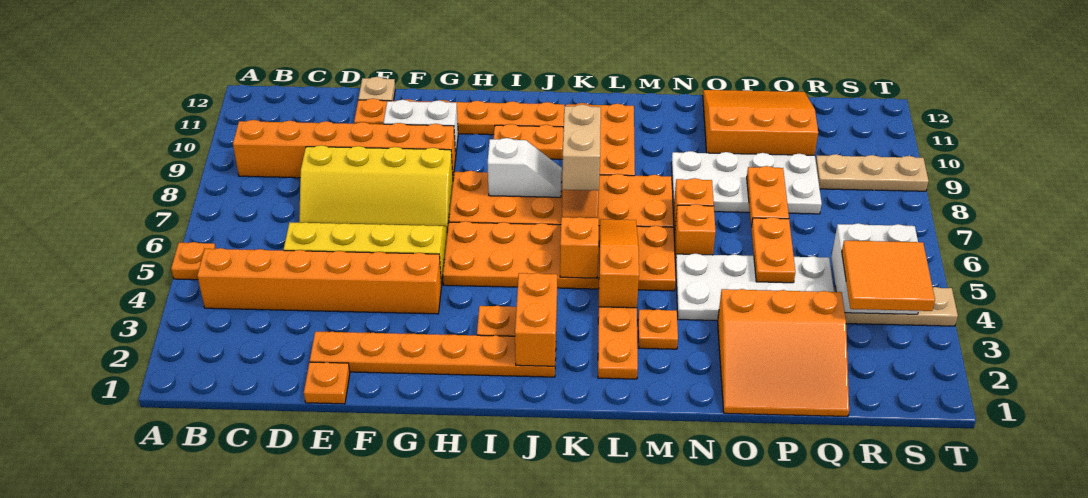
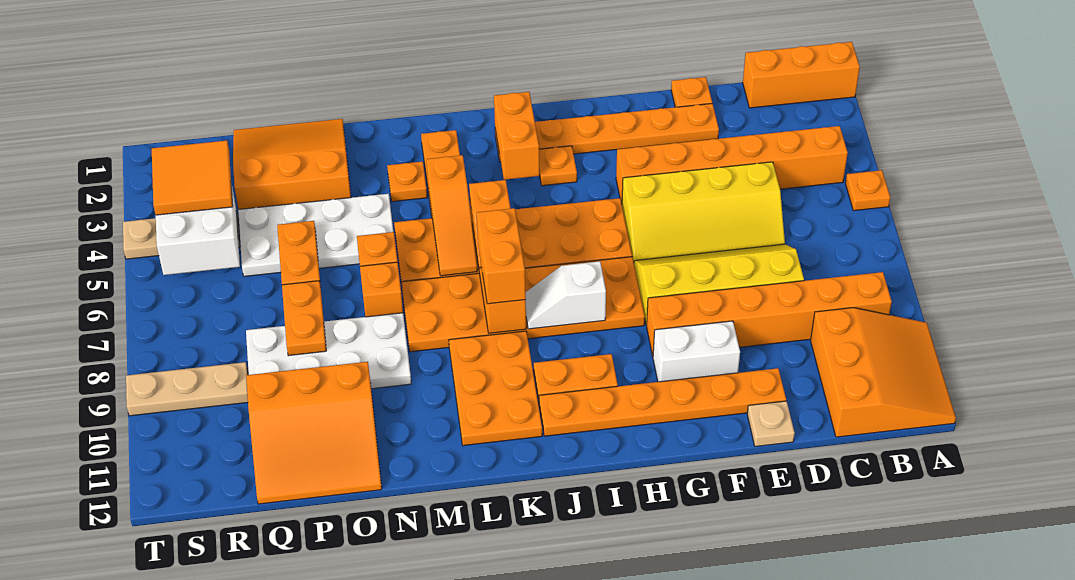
none -> orange 1x3 brick [743,42,860,108]
none -> orange 3x3 slope [811,308,956,437]
tan 1x2 brick [562,105,601,191] -> orange 1x2 brick [477,208,526,304]

